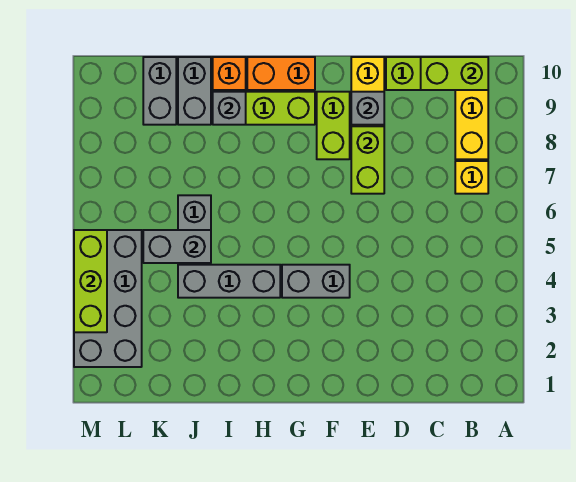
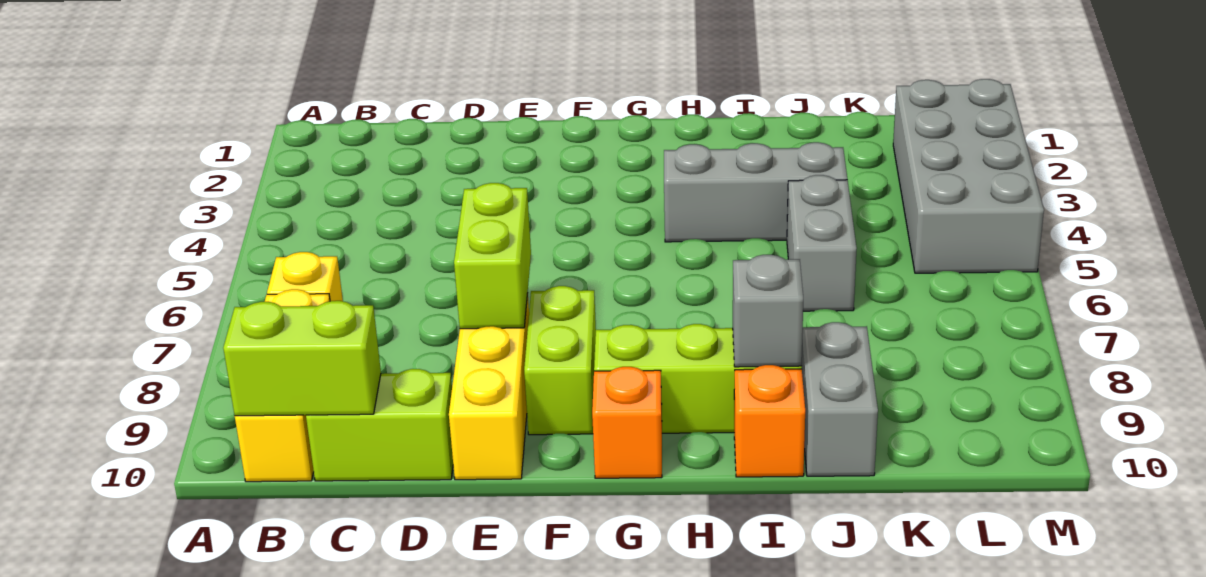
grey 1x1 brick [351,92,384,125] -> none
grey 1x2 brick [282,265,350,298] -> none
orange 1x2 brick [247,57,315,90] -> orange 1x1 brick [592,367,662,478]
grey 1x2 brick [143,230,211,263] -> none
grey 1x2 brick [143,57,176,125] -> none
lime 1x3 brick [74,230,107,332] -> none

